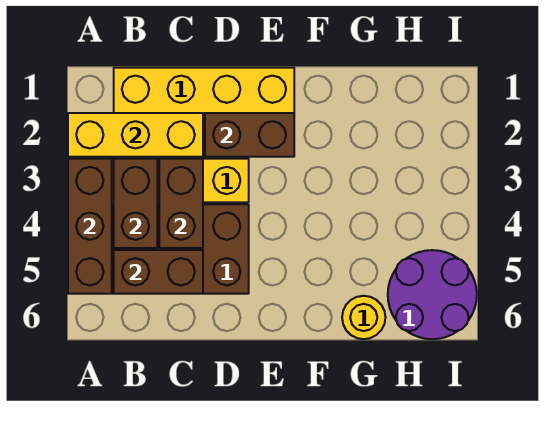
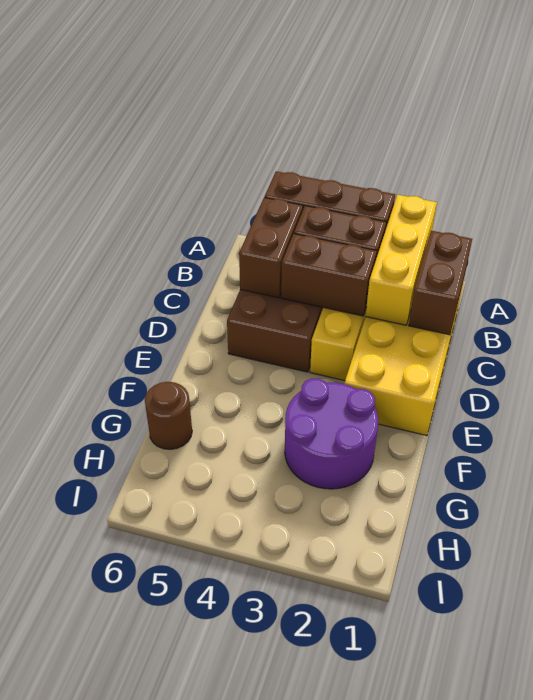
brown 1x2 brick [205,113,294,157] -> brown 1x2 brick moved to [409,231,472,335]
yellow 1x1 round brick [342,296,385,339] -> brown 1x1 round brick [145,382,192,449]
purple 2x2 round brick [388,250,477,339] -> purple 2x2 round brick moved to [285,379,378,489]

